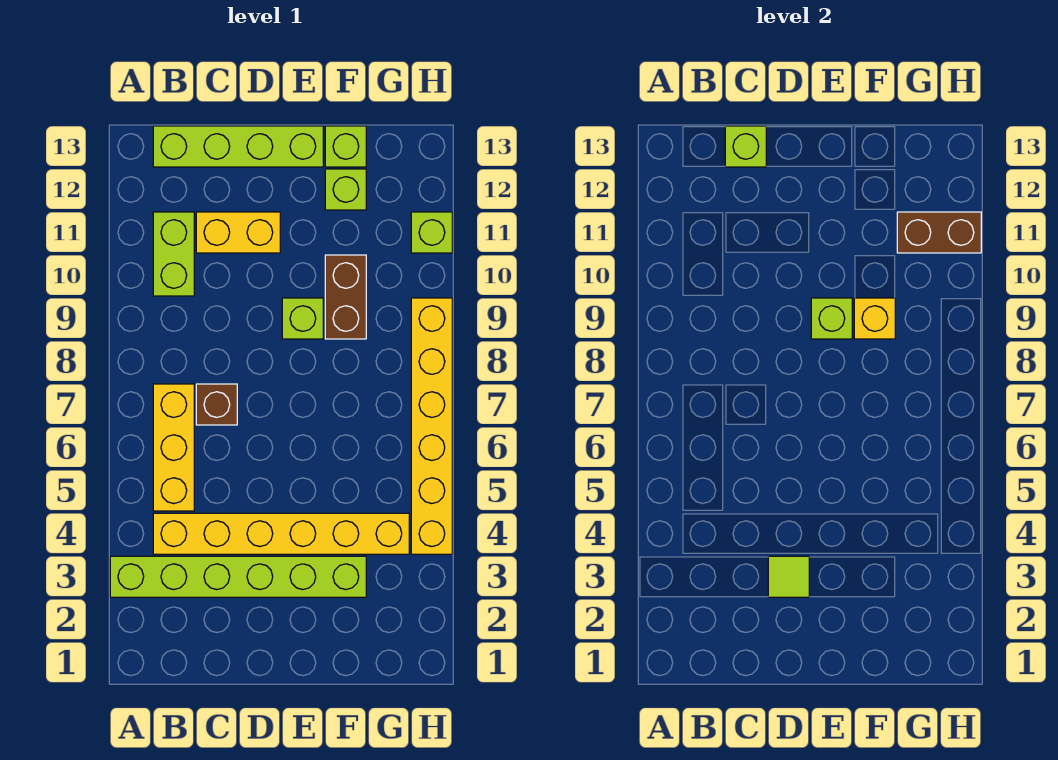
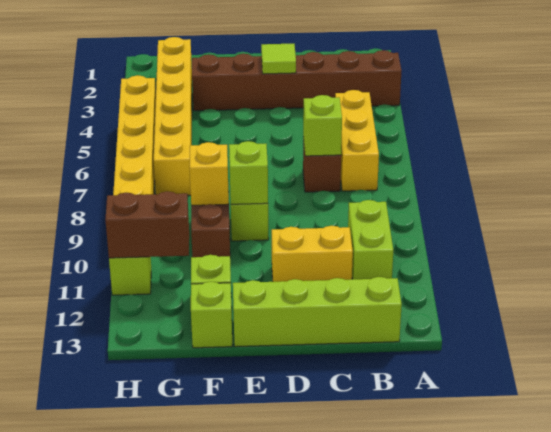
lime 1x6 brick [110,556,366,597] -> brown 1x6 brick [192,50,401,111]
yellow 1x6 brick [153,513,409,554] -> yellow 1x6 brick turned to [154,37,192,195]
lime 1x1 brick [725,126,766,167] -> lime 1x1 brick moved to [303,95,342,156]

